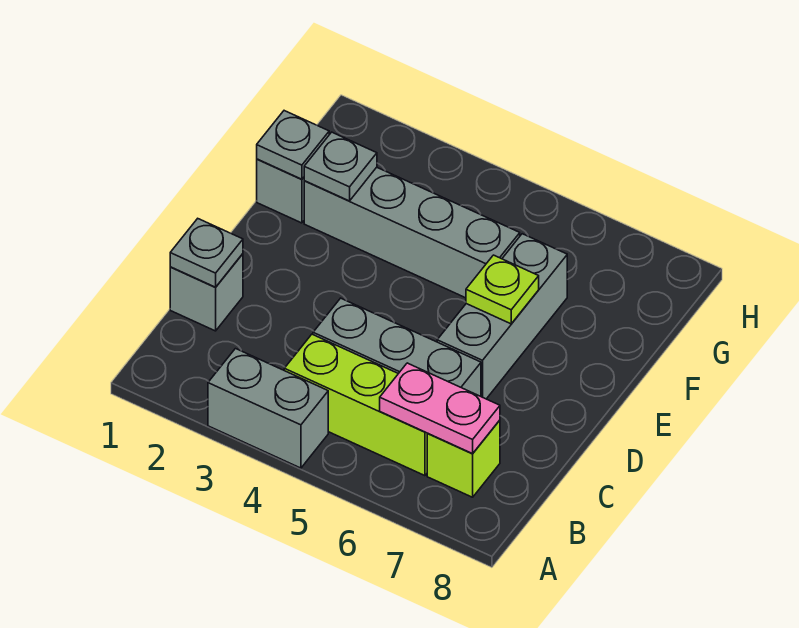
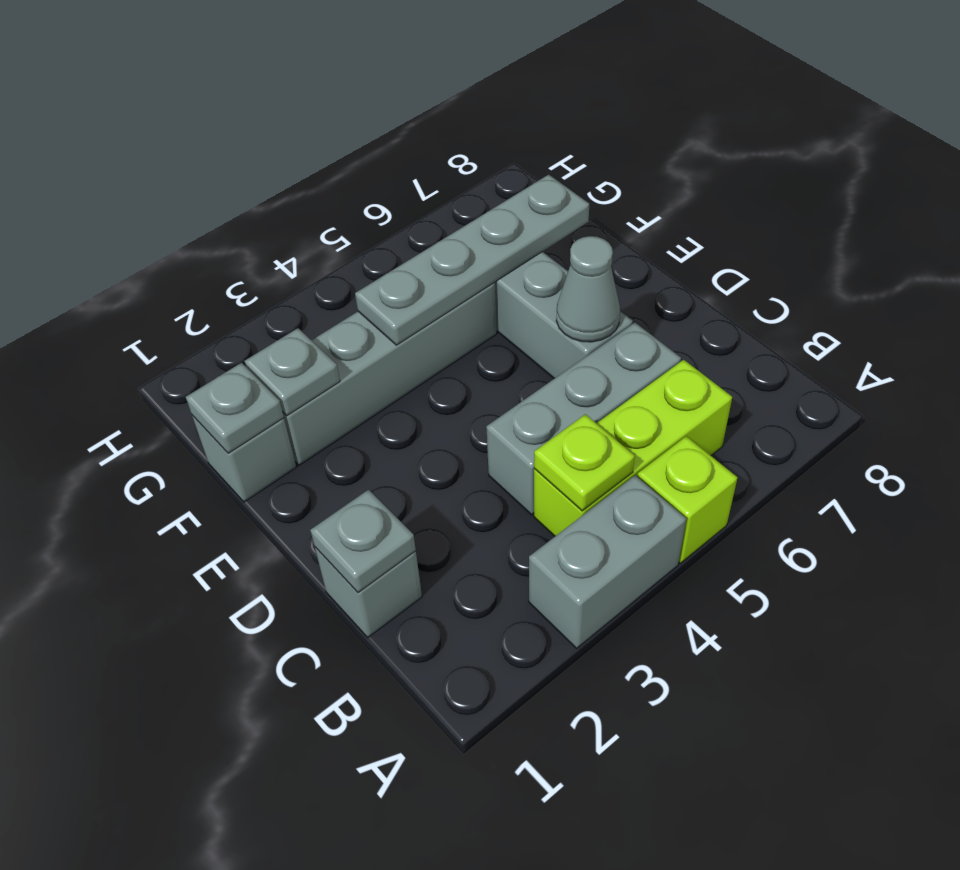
pink 1x2 plate [380,363,500,454] -> none
lime 1x1 brick [427,420,500,497] -> lime 1x1 brick moved to [637,436,737,563]
none -> grey 1x1 cone [556,236,620,342]
lime 1x1 plate [466,255,539,324] -> lime 1x1 plate moved to [534,414,635,511]
none -> grey 1x4 plate [355,174,589,345]

